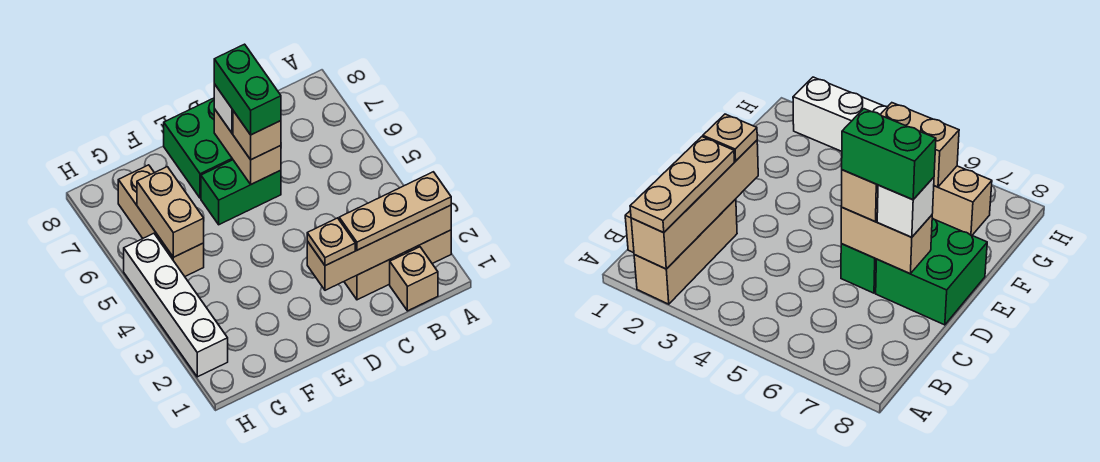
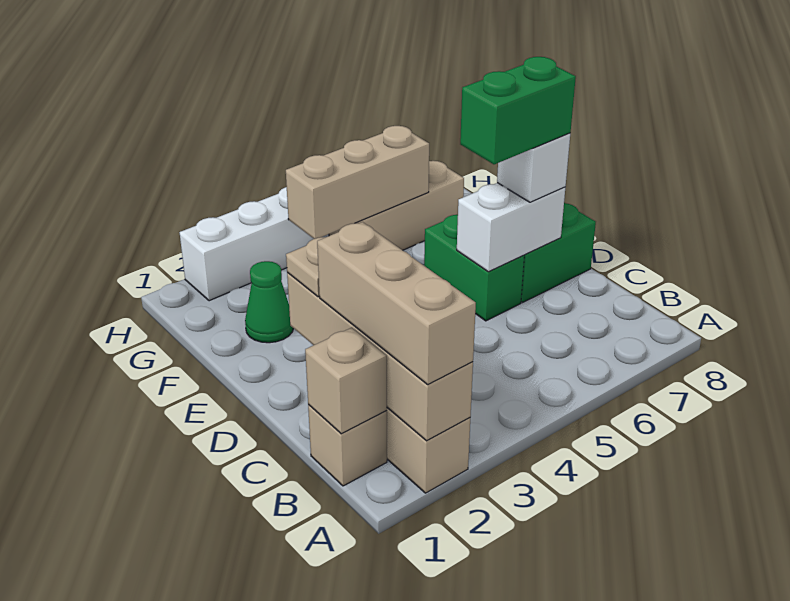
tan 1x3 plate [339,172,451,250] -> tan 1x3 brick [317,222,476,384]
tan 1x2 brick [214,109,281,184] -> white 1x2 brick [457,183,565,272]
tan 1x1 brick [233,111,281,160] -> tan 1x1 brick moved to [305,328,387,434]
none -> green 1x1 cone [245,261,293,343]
tan 1x2 brick [137,167,204,257] -> tan 1x3 brick [286,126,429,239]

